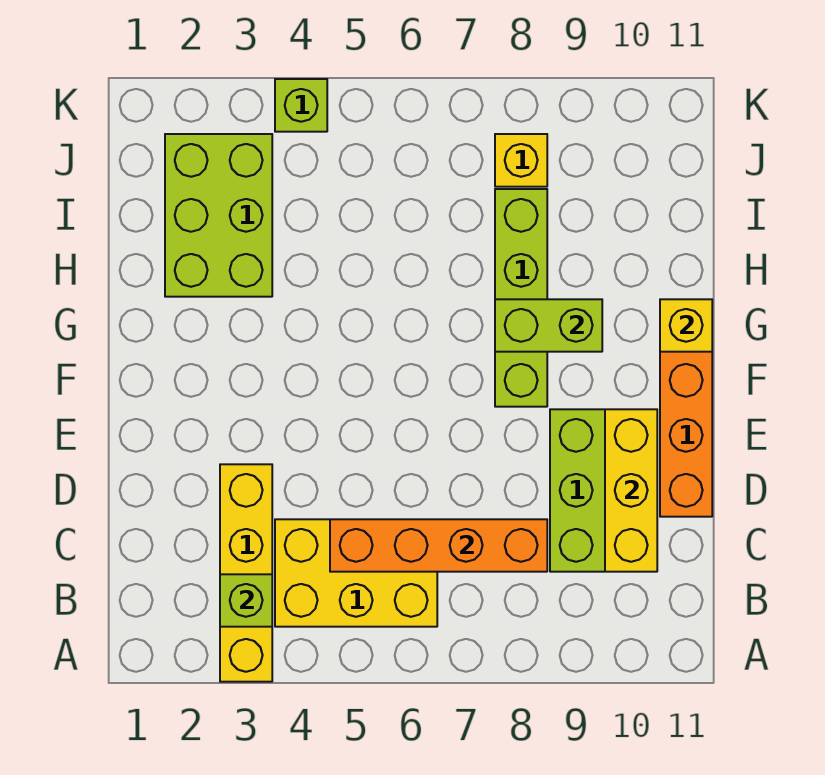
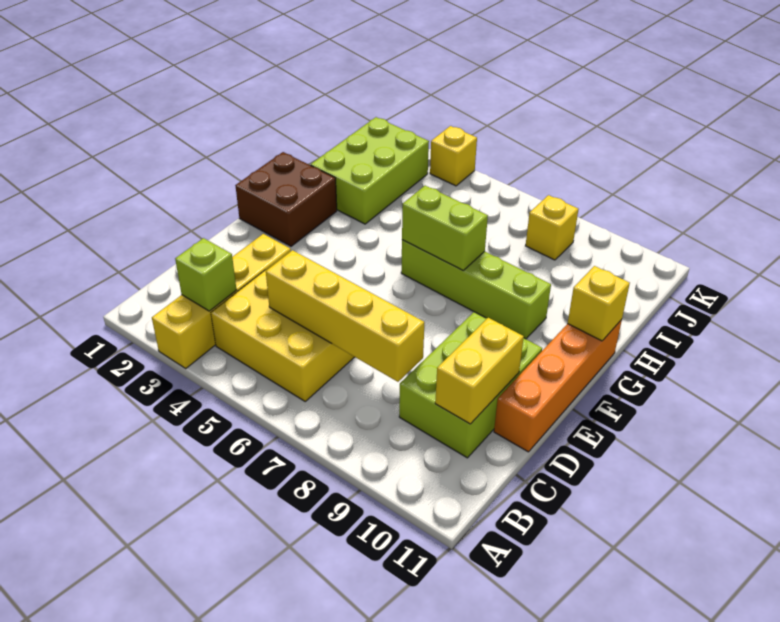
orange 1x4 brick [330,519,547,572] -> yellow 1x4 brick [266,250,424,382]
yellow 1x3 brick [605,409,657,572] -> yellow 1x2 brick [435,318,524,424]
none -> brown 2x2 brick [235,152,337,246]
lime 1x4 brick [495,189,547,407] -> lime 1x4 brick turned to [401,240,551,339]
lime 1x2 brick [495,299,602,352] -> lime 1x2 brick moved to [402,186,488,270]
lime 1x1 brick [275,79,327,132] -> yellow 1x1 brick [430,126,477,186]

